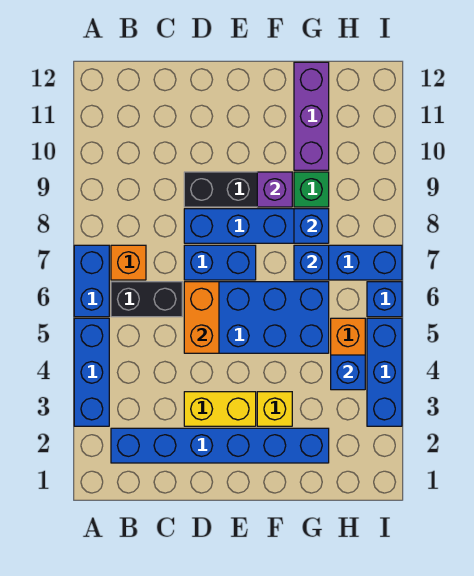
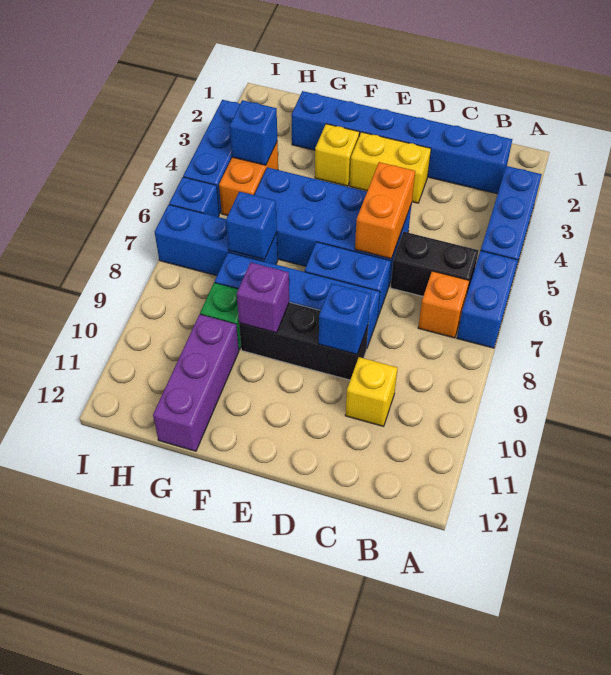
none -> yellow 1x1 brick [345,357,398,426]
blue 1x1 brick [294,209,329,243] -> blue 1x1 brick moved to [319,284,371,354]

